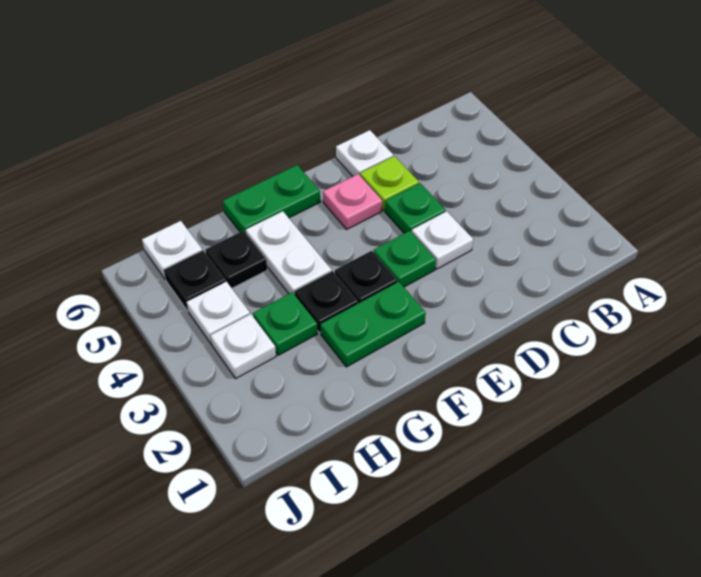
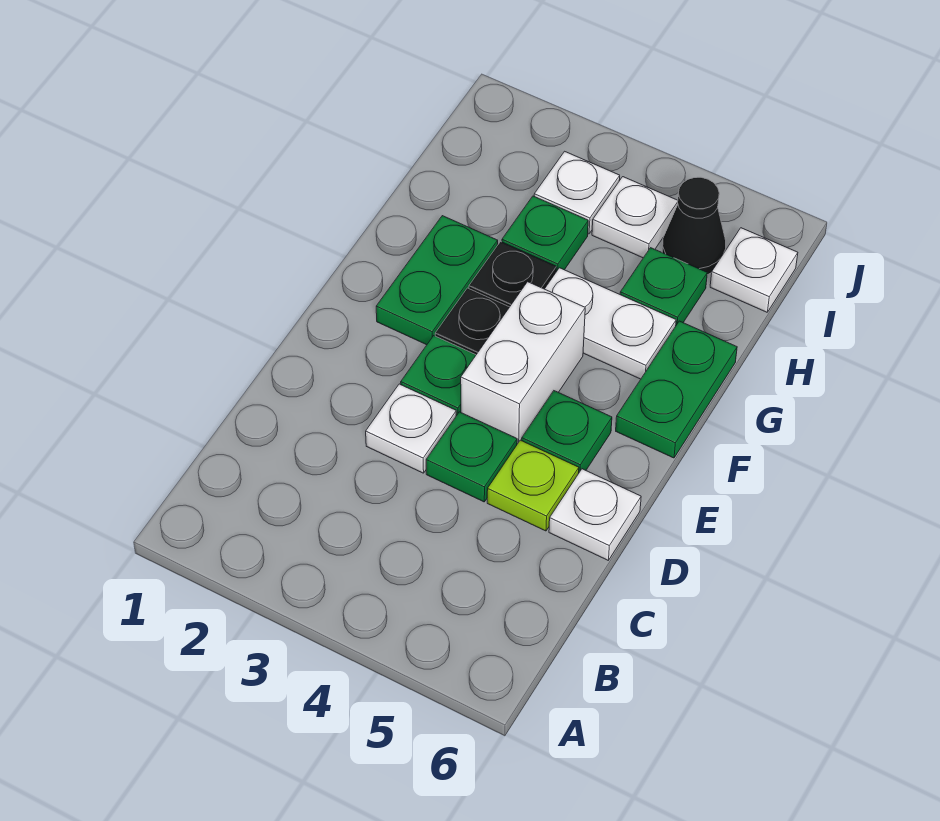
none -> white 1x2 brick [461,282,585,444]
pink 1x1 plate [323,174,382,229] -> green 1x1 plate [522,391,612,472]
black 1x1 plate [205,231,267,288] -> green 1x1 plate [620,248,707,325]
black 1x1 plate [164,251,226,311] -> black 1x1 cone [662,177,726,275]

